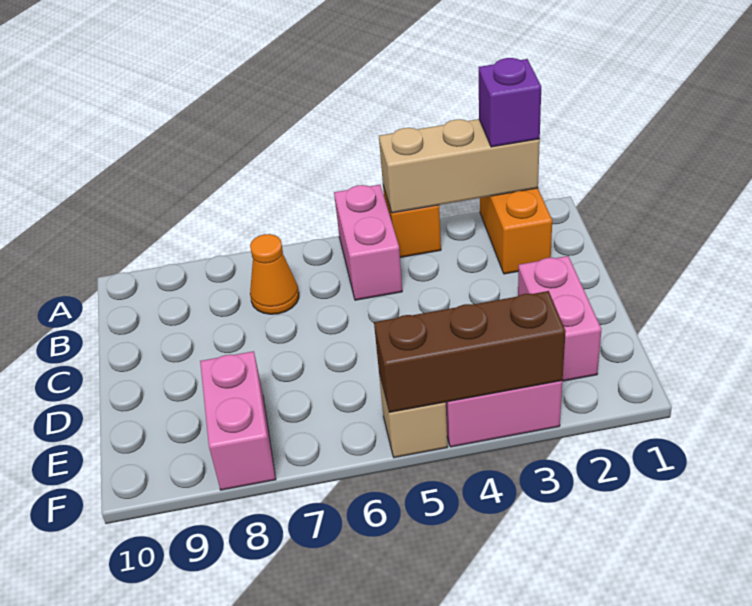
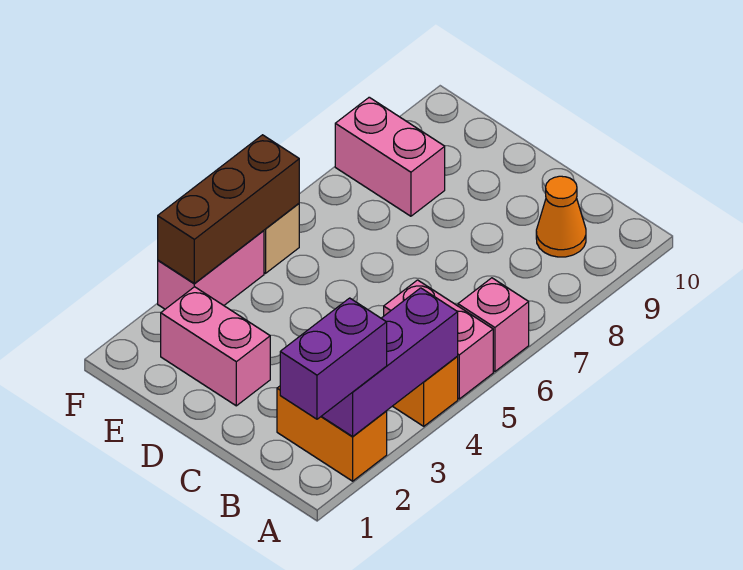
tan 1x3 brick [379,119,540,213] -> purple 1x3 brick [321,288,458,436]
purple 1x1 brick [479,58,541,147] -> purple 1x2 brick [280,298,387,419]
none -> pink 1x1 brick [458,278,529,372]
orange 1x1 cone [250,234,299,314] -> orange 1x1 cone moved to [536,176,586,257]

